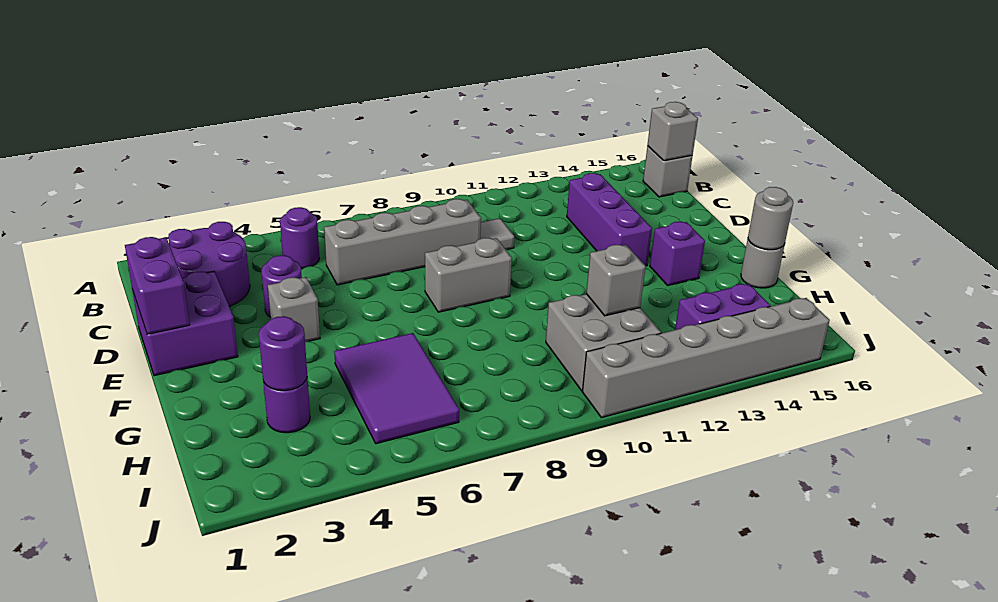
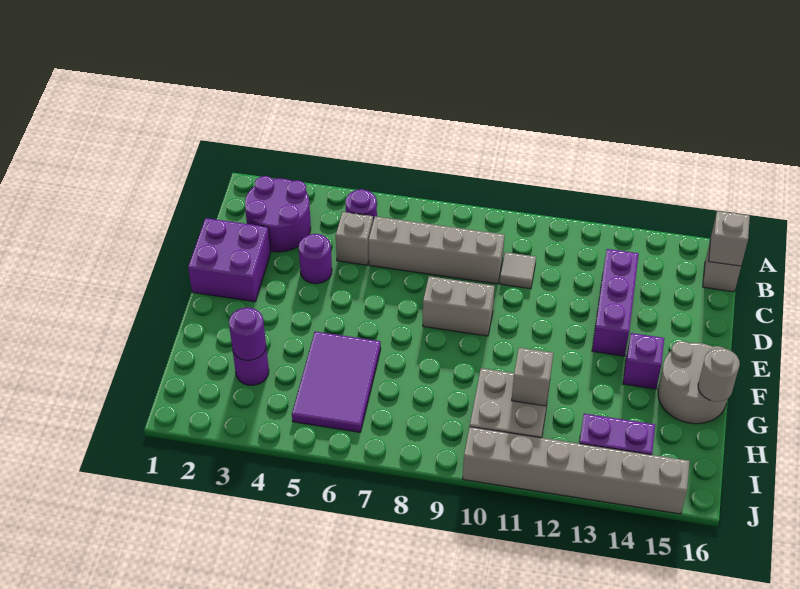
purple 1x2 brick [125,237,190,334] -> none
grey 1x1 brick [268,277,320,342] -> grey 1x1 brick moved to [336,212,373,265]
grey 1x1 round brick [741,239,784,288] -> grey 2x2 round brick [658,341,728,424]

